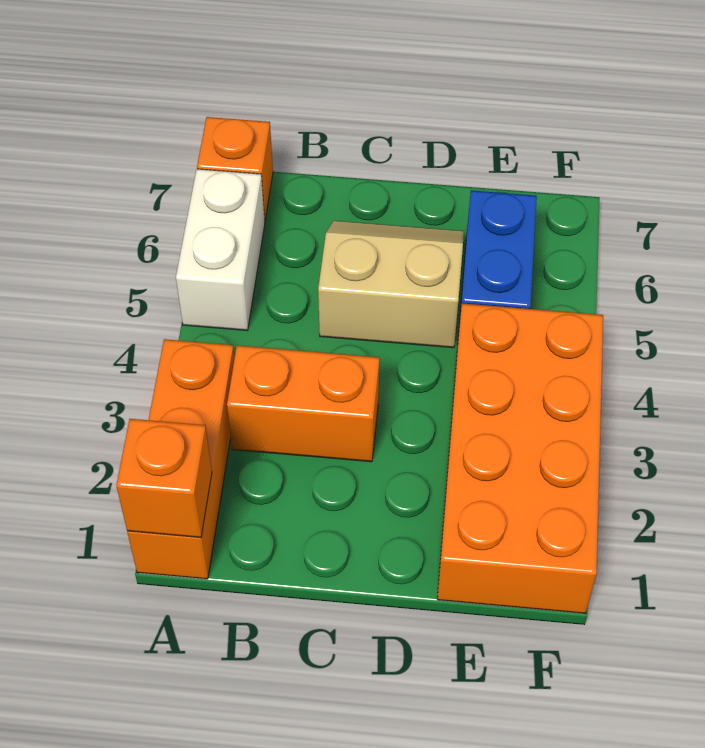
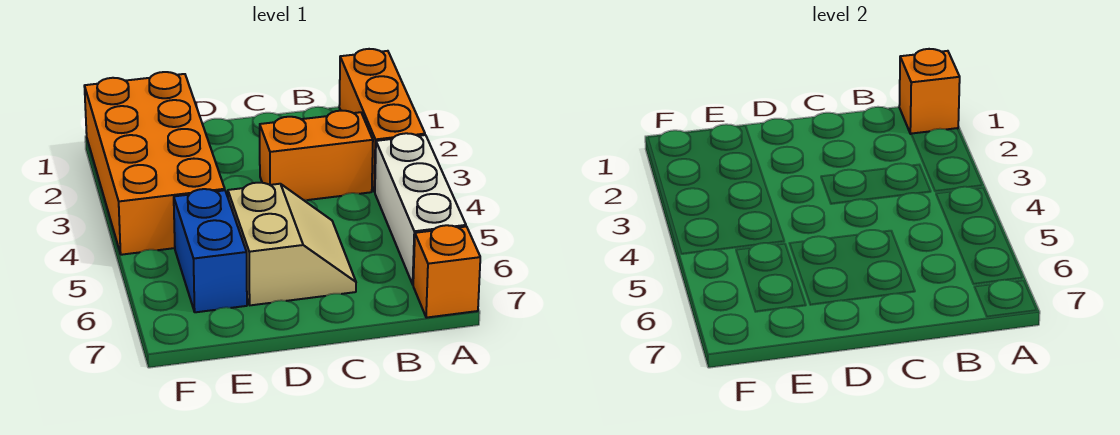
white 1x2 brick [176,169,265,331] -> white 1x3 brick [375,133,466,284]
tan 2x2 slope [318,221,464,348] -> tan 2x2 slope turned to [228,183,356,305]

